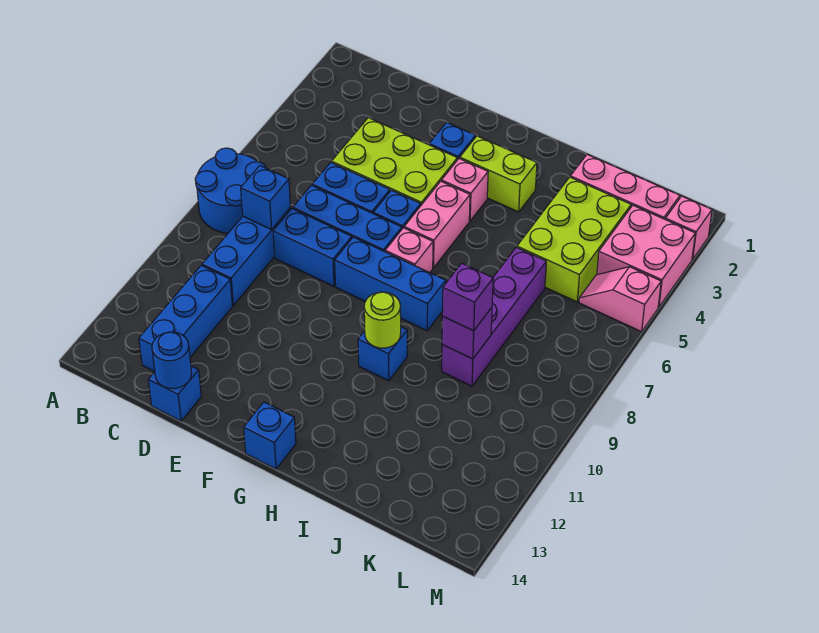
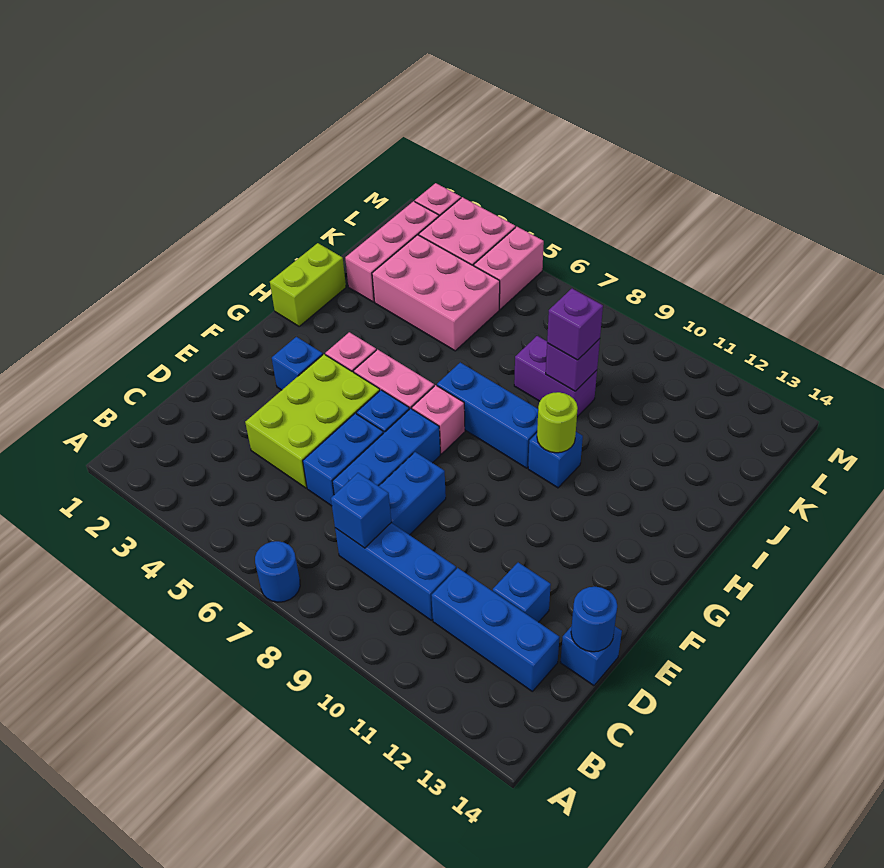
blue 2x2 round brick [195,148,266,233] -> blue 1x1 round brick [255,541,300,602]
blue 1x3 brick [335,237,446,331] -> blue 1x3 brick turned to [437,363,538,468]
lime 1x2 brick [460,136,537,212] -> lime 1x2 brick moved to [270,243,346,327]
blue 1x1 brick [244,402,296,469] -> blue 1x1 brick moved to [493,562,551,622]
lime 2x3 brick [517,177,631,302] -> pink 2x3 brick [372,235,500,351]
purple 1x4 brick [442,247,546,386] -> purple 1x2 brick [514,336,597,417]
pink 1x2 slope [579,267,661,332] -> pink 1x2 brick [474,227,544,309]

